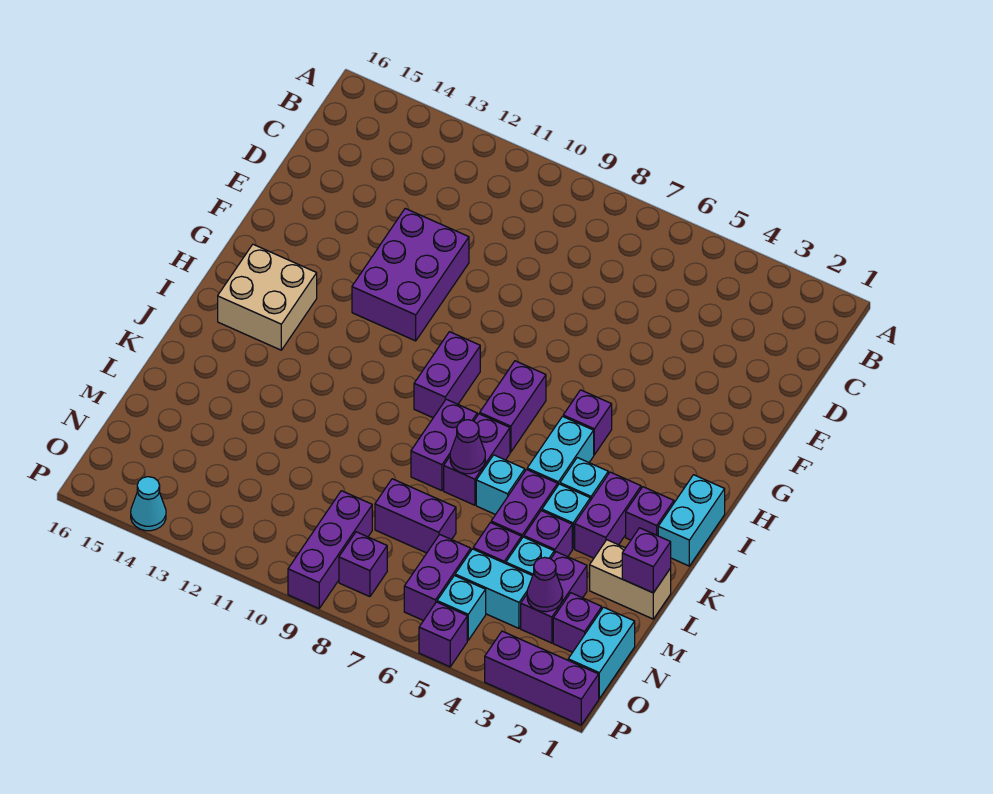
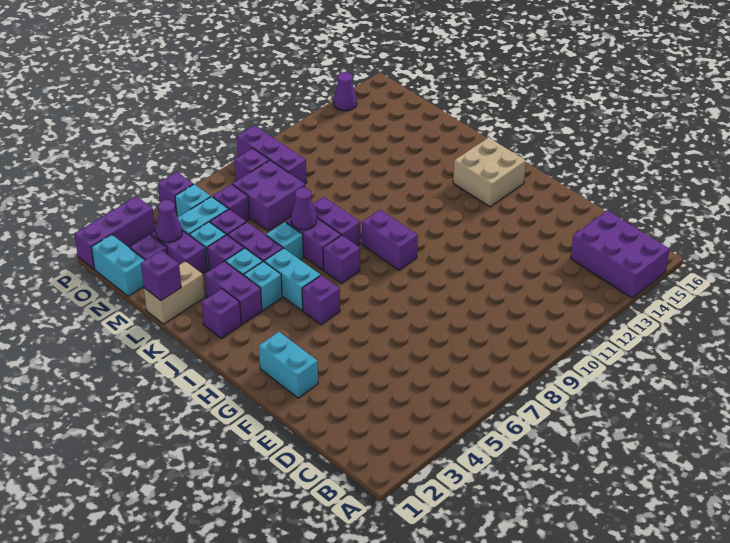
purple 2x3 brick [352,209,469,341] -> purple 2x3 brick moved to [571,211,669,298]
purple 1x2 brick [480,361,546,452] -> purple 1x1 brick [323,235,360,283]
cyan 1x2 brick [658,475,725,566] -> cyan 1x2 brick moved to [259,332,318,398]
purple 1x2 brick [375,479,456,553] -> purple 2x2 brick [232,160,305,231]
purple 1x2 brick [404,535,471,621] -> purple 1x1 brick [212,184,249,221]
cyan 1x1 cone [131,477,166,531] -> purple 1x1 cone [334,72,357,111]

